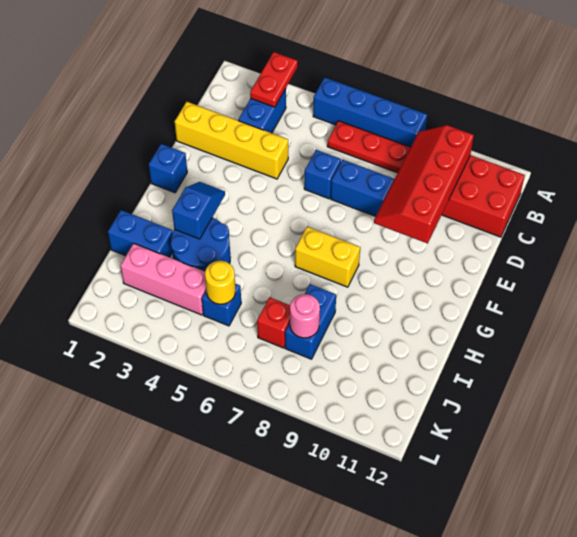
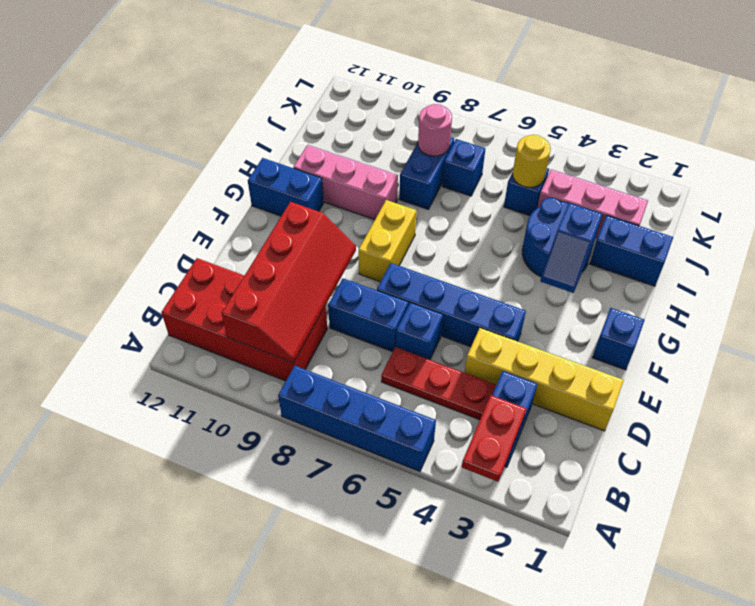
red 1x3 plate [327,121,411,173] -> red 1x3 plate moved to [381,347,496,420]
none -> blue 1x4 brick [377,263,526,347]
yellow 1x2 brick [295,227,360,287] -> yellow 1x2 brick turned to [358,200,416,282]
none -> blue 1x2 brick [248,158,324,216]
none -> pink 1x3 brick [293,145,398,220]
red 1x1 brick [257,297,290,348] -> blue 1x1 brick [442,139,485,196]

